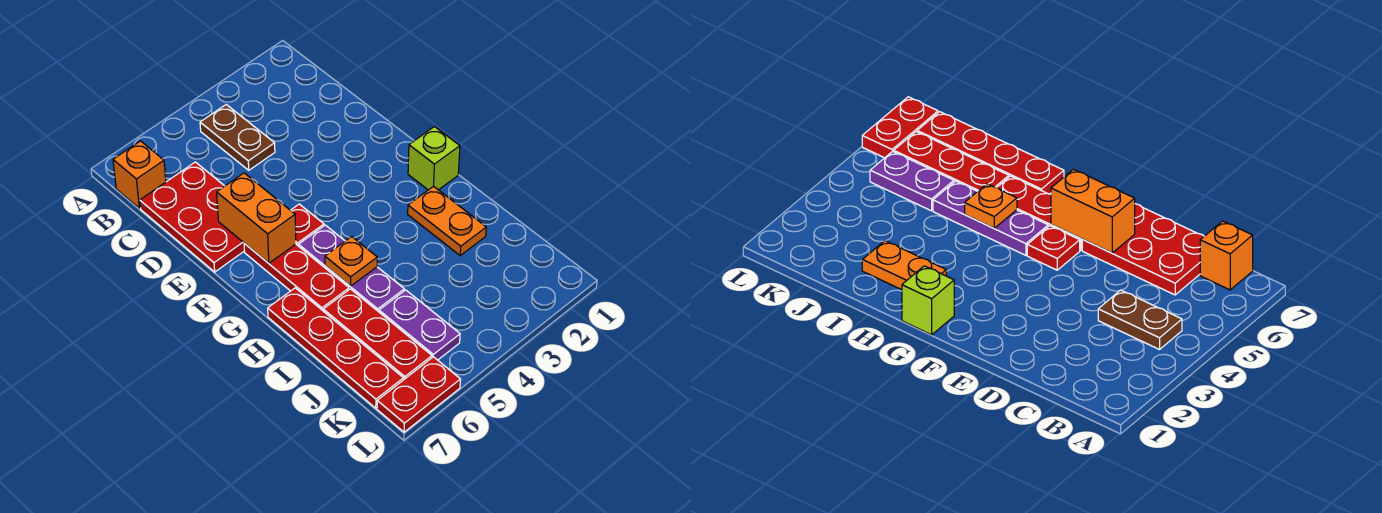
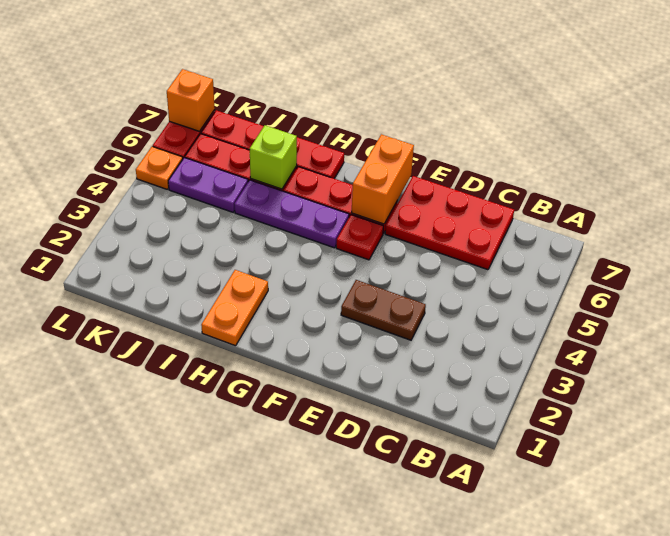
brown 1x2 plate [200,105,275,170] -> brown 1x2 plate moved to [341,280,426,340]
orange 1x1 brick [113,141,166,208] -> orange 1x1 brick moved to [167,69,215,131]
orange 1x2 brick [217,173,296,263] -> orange 1x2 brick turned to [352,134,414,224]
lime 1x1 brick [408,127,460,190] -> lime 1x1 brick moved to [250,125,297,189]
orange 1x2 plate [408,186,486,255] -> orange 1x2 plate turned to [201,270,268,346]
orange 1x1 plate [325,237,377,286] -> orange 1x1 plate moved to [136,146,183,189]

